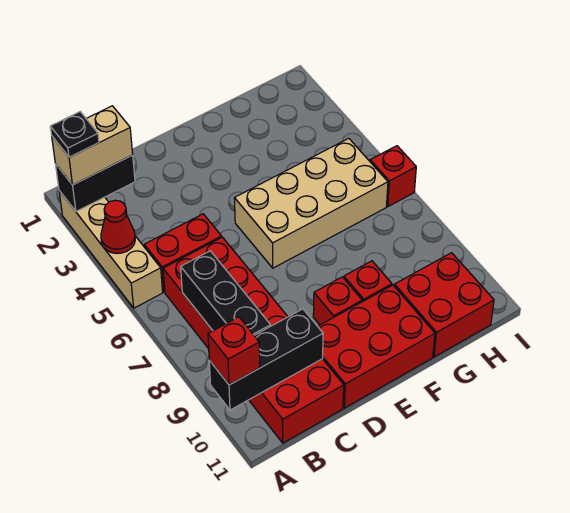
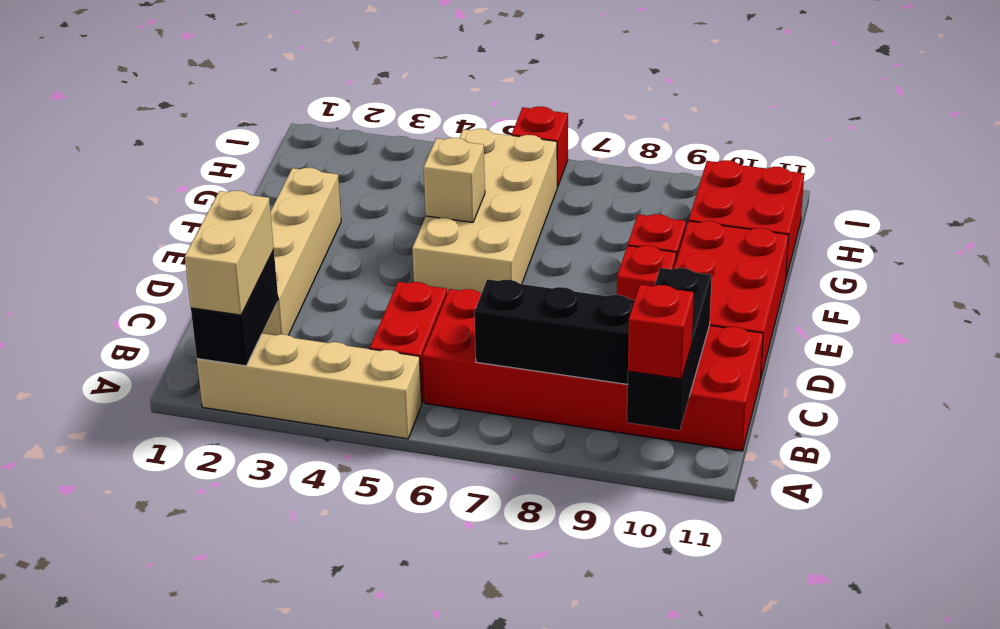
black 1x1 plate [50,112,99,157] -> none
red 1x1 cone [101,200,135,253] -> none
none -> tan 1x4 brick [262,168,341,335]
none -> tan 1x1 brick [424,138,485,222]

